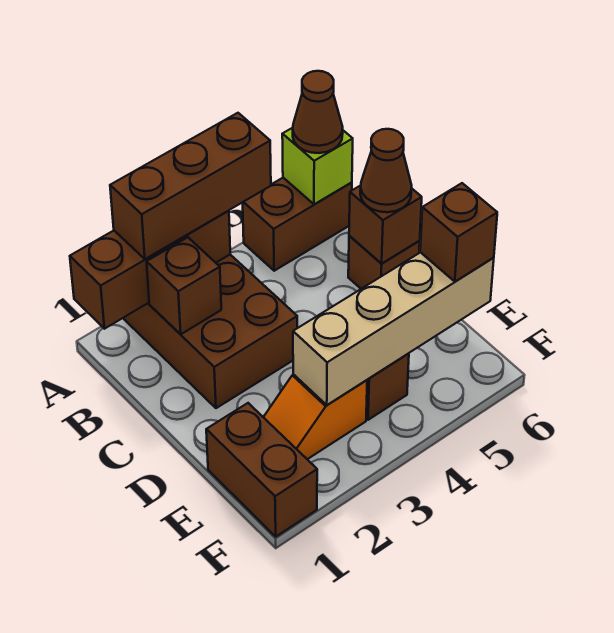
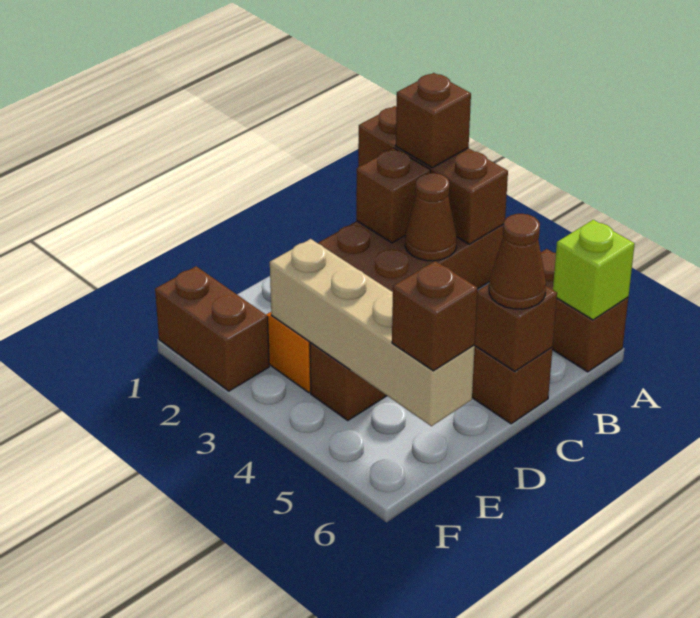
brown 1x3 brick [110,113,271,259] -> brown 1x1 brick [396,73,471,168]
brown 1x1 cone [293,71,343,153] -> brown 1x1 cone moved to [405,173,457,261]
brown 1x2 brick [206,403,317,537] -> brown 1x2 brick turned to [155,266,269,391]

